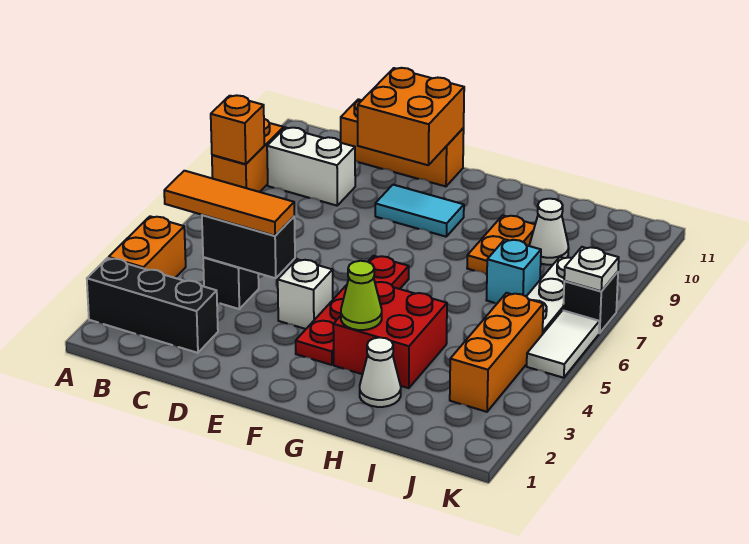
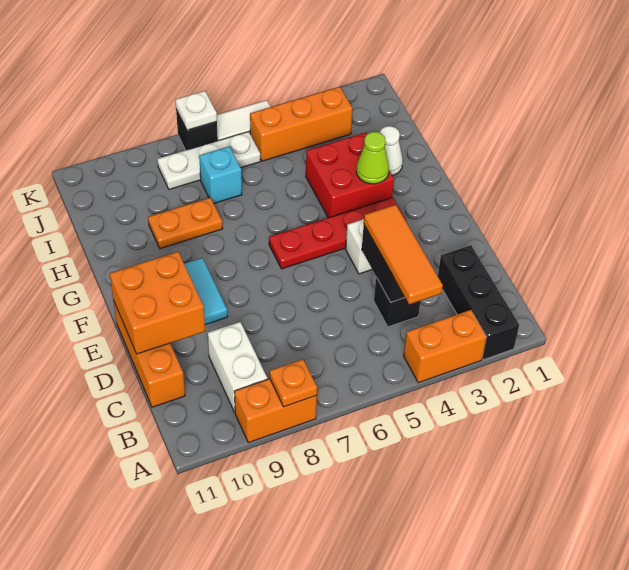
orange 1x1 brick [211,95,264,164] -> orange 1x1 plate [270,359,317,407]
white 1x1 cone [529,199,569,265] -> none

